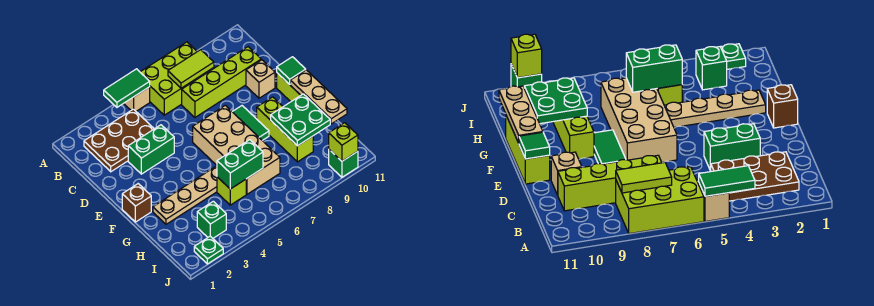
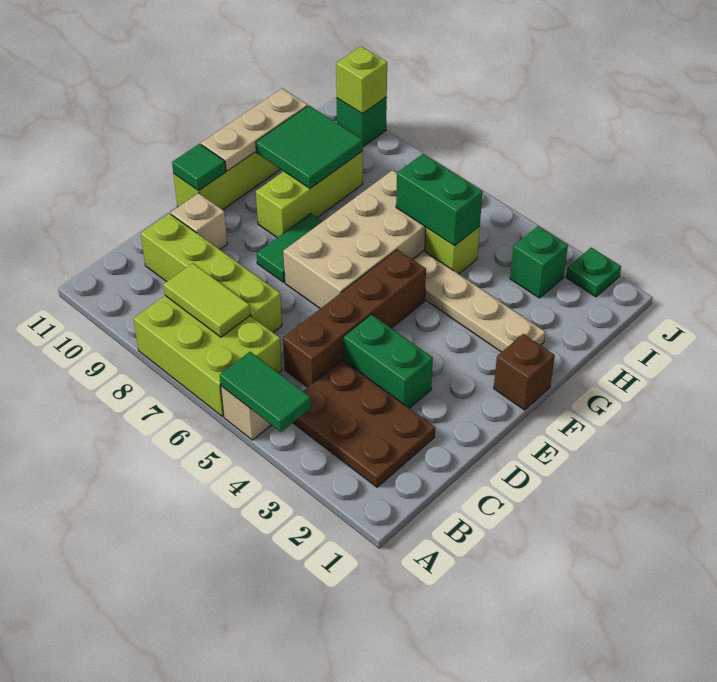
none -> brown 1x4 brick [283,249,426,387]
green 2x2 plate [271,94,330,146] -> green 2x2 tile [256,106,363,188]

